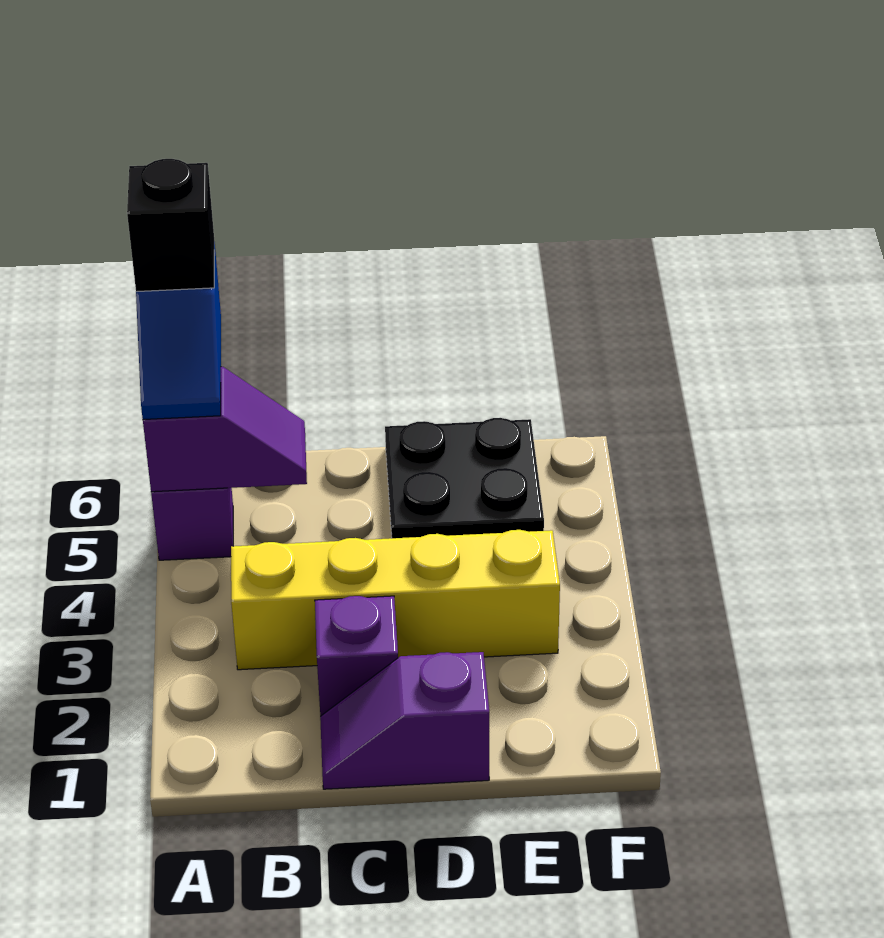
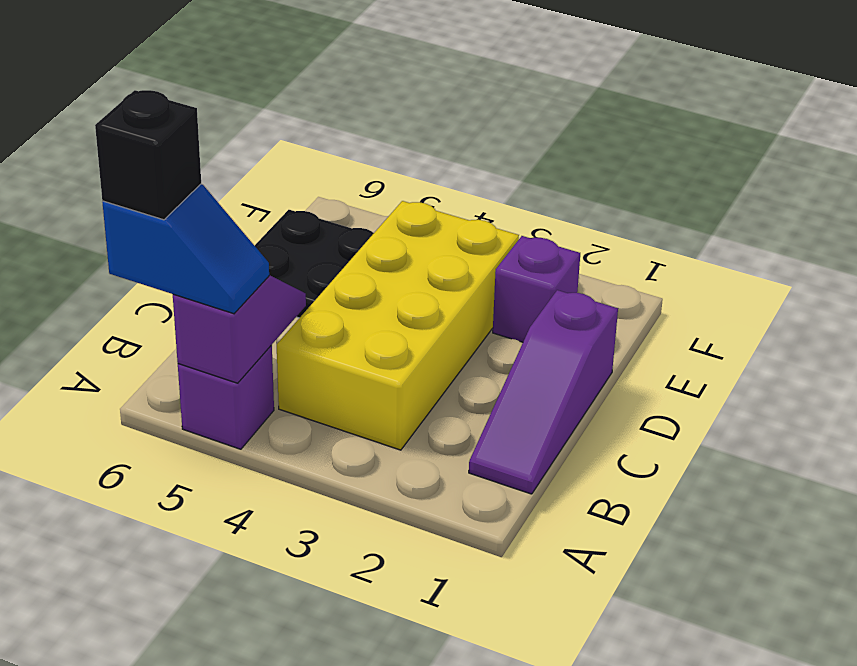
yellow 1x4 brick [231,530,560,670] -> yellow 2x4 brick [277,201,519,450]
purple 1x2 slope [320,652,489,789] -> purple 1x3 slope [469,290,618,494]
purple 1x1 brick [315,596,398,716] -> purple 1x1 brick moved to [493,236,580,342]

